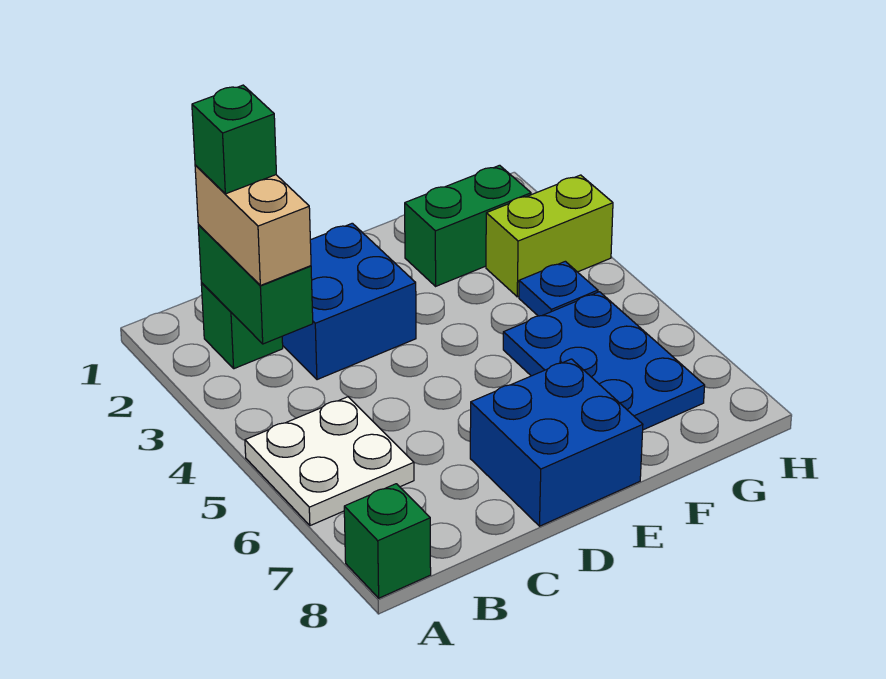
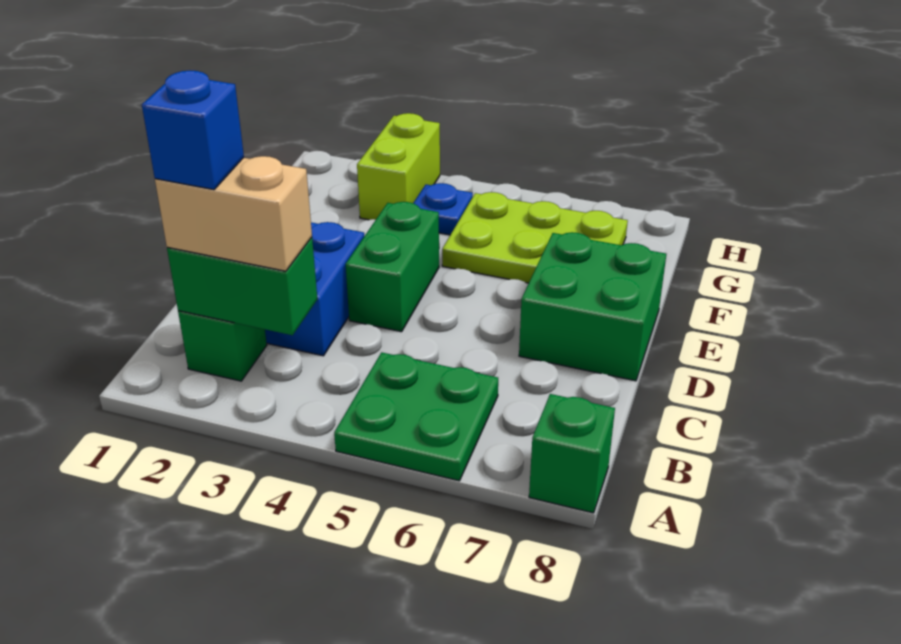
white 2x2 plate [245,397,414,526] -> green 2x2 plate [334,352,498,481]
green 1x1 brick [192,85,276,194] -> blue 1x1 brick [142,71,244,190]
blue 2x2 brick [470,359,643,526] -> green 2x2 brick [519,232,666,381]
green 1x2 brick [405,165,531,286] -> green 1x2 brick moved to [346,202,439,332]
blue 2x3 plate [503,292,705,430] -> lime 2x3 plate [442,192,628,283]

